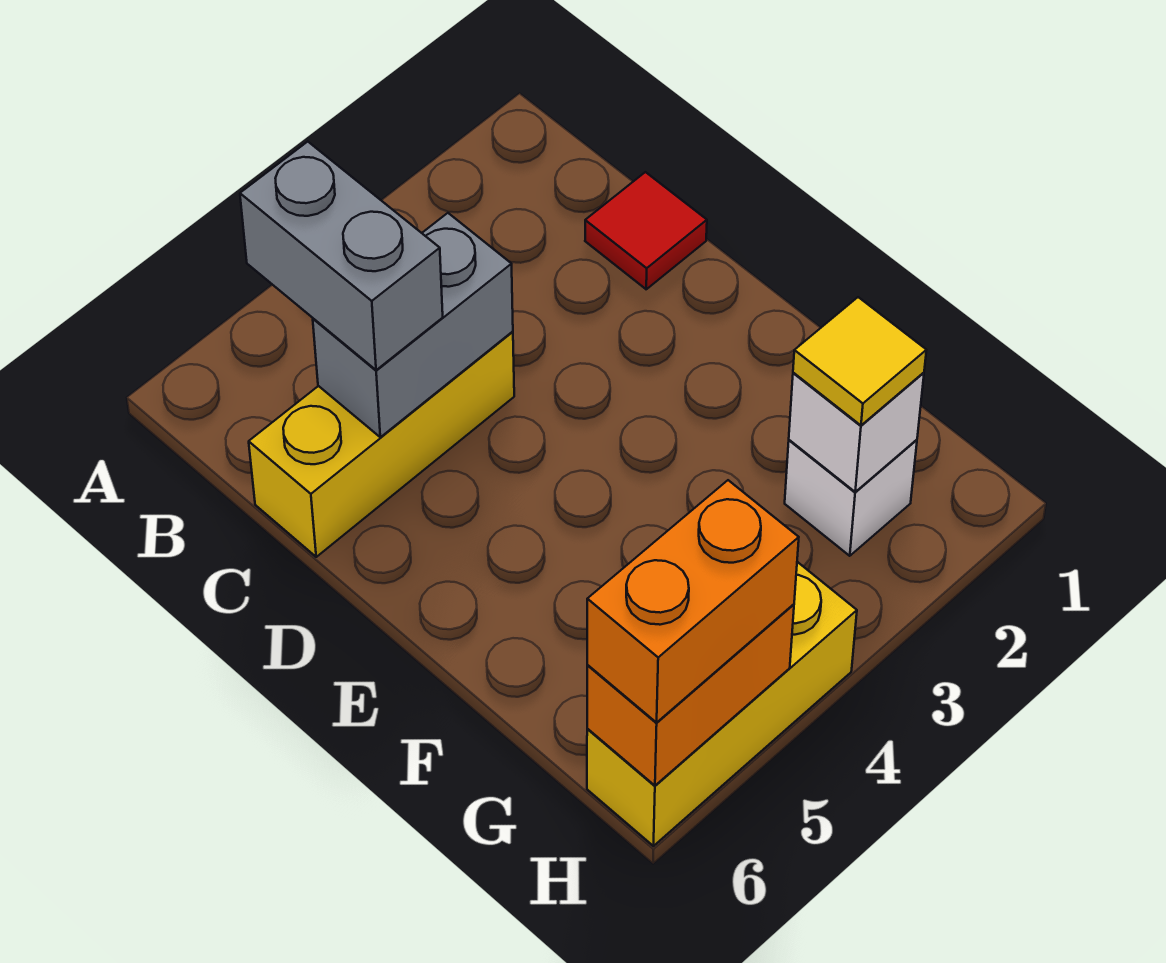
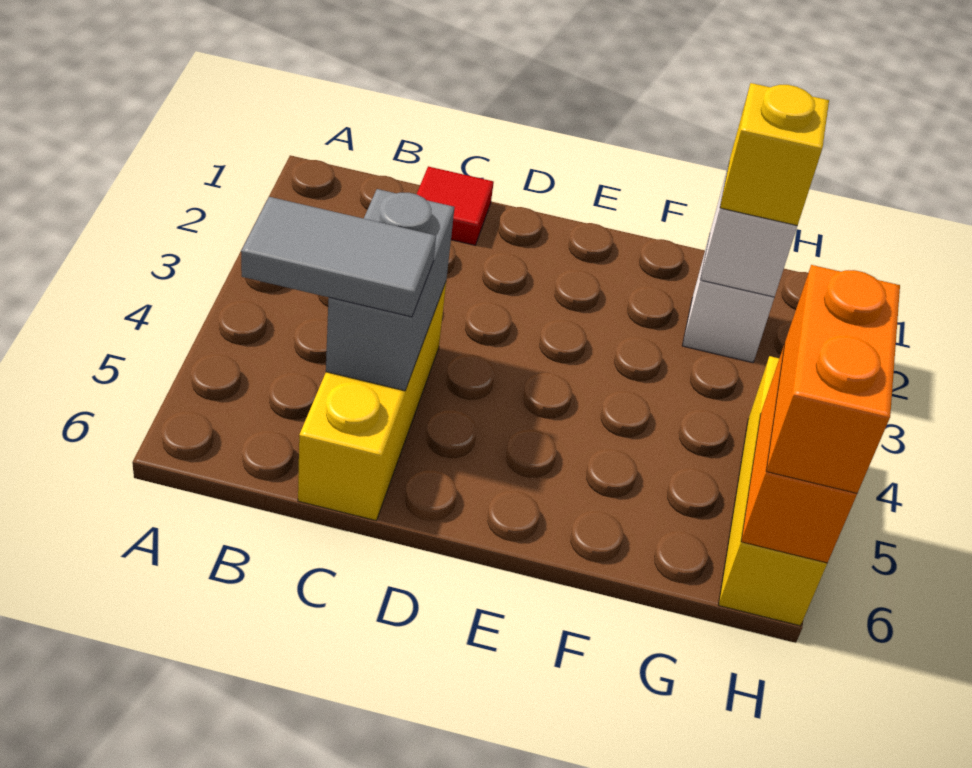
grey 1x2 brick [240,142,443,370] -> grey 1x2 tile [241,197,436,317]
yellow 1x1 tile [793,297,926,425] -> yellow 1x1 brick [720,83,829,226]

